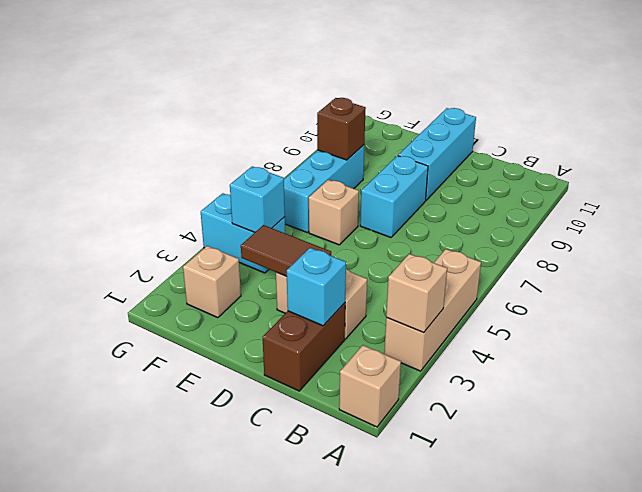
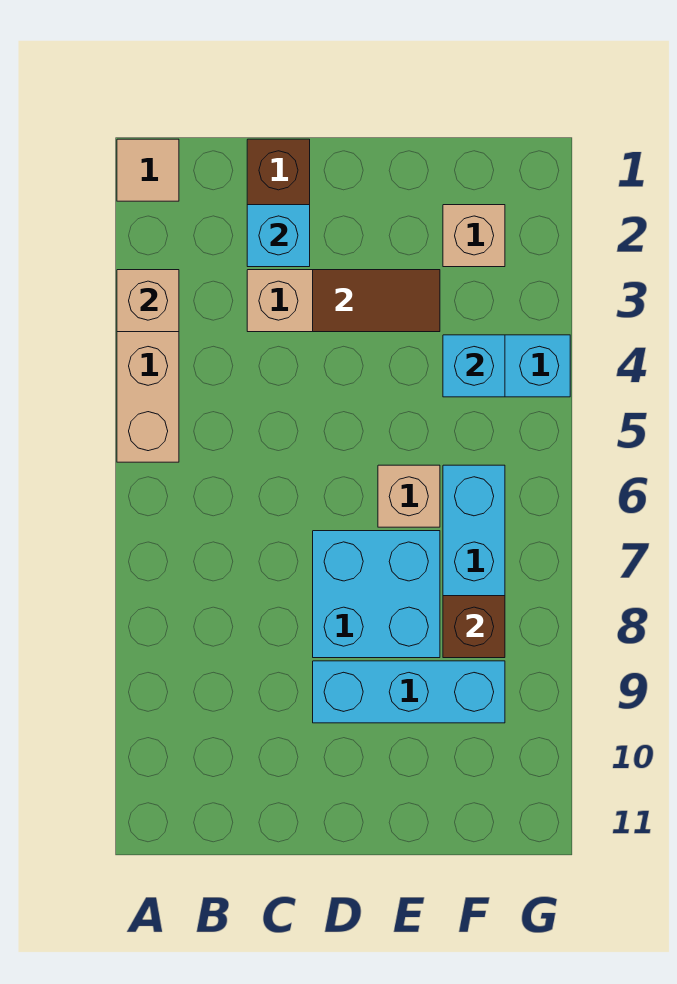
tan 1x1 brick [339,345,401,427] -> tan 1x1 tile [117,139,179,201]
cyan 1x2 brick [360,156,428,238] -> cyan 2x2 brick [313,531,440,658]
cyan 1x3 brick [398,108,476,200] -> cyan 1x3 brick turned to [313,661,505,723]

